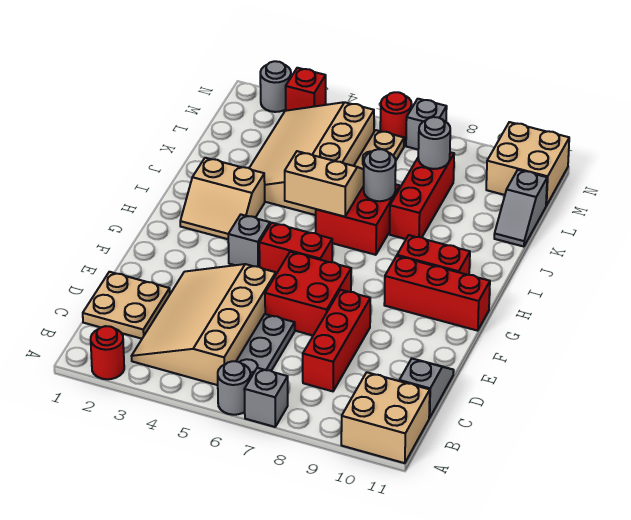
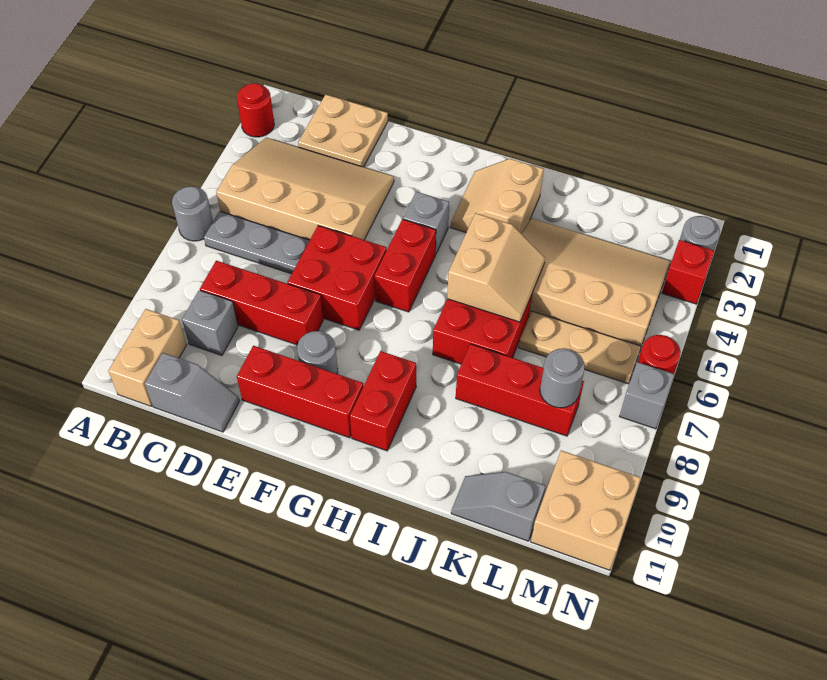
grey 1x1 brick [244,368,288,427] -> grey 1x1 brick moved to [182,290,238,355]
tan 2x2 brick [341,372,430,463] -> tan 1x2 brick [108,309,186,406]
red 1x3 brick [384,256,490,331] -> red 1x3 brick turned to [237,346,363,438]
grey 1x1 round brick [364,149,396,201] -> grey 1x1 round brick moved to [297,331,338,374]

